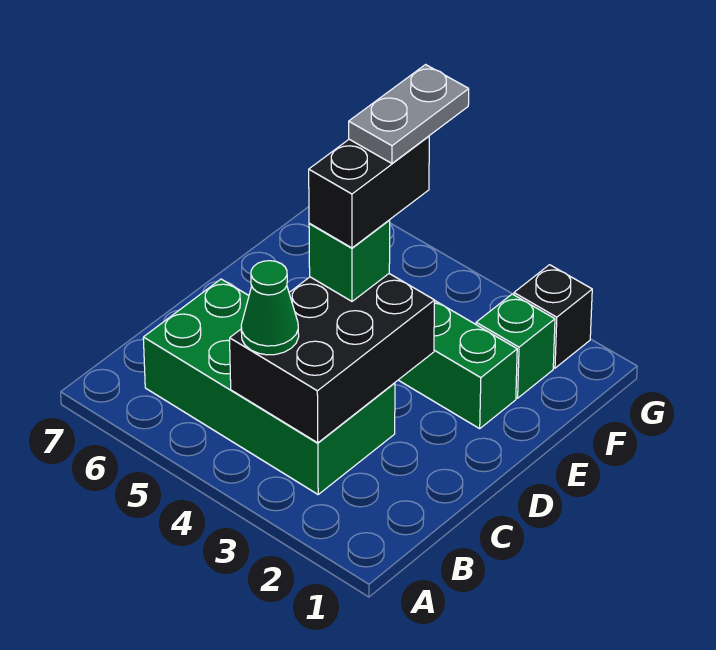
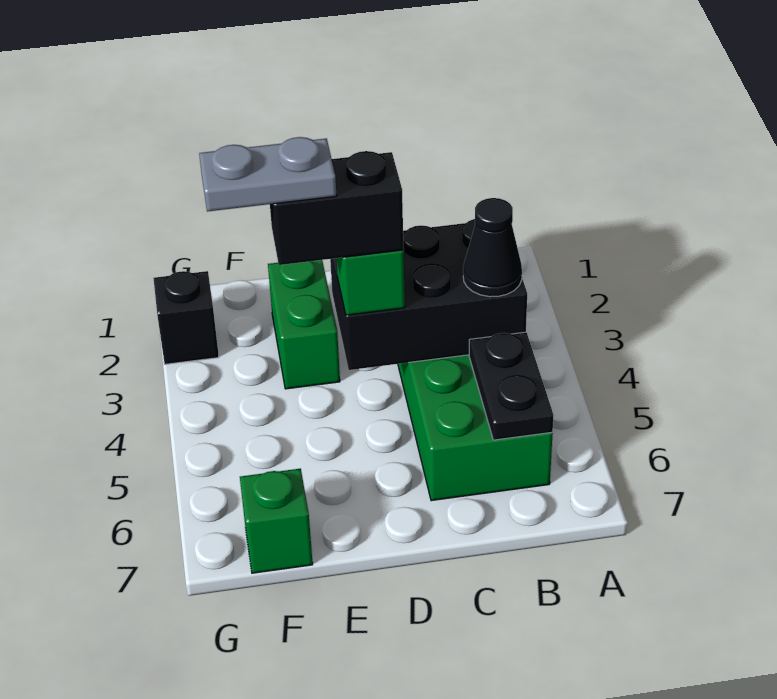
green 1x1 cone [241,261,299,355] -> black 1x1 cone [463,198,522,297]
none -> black 1x2 plate [469,332,554,440]
green 1x1 brick [476,294,555,398] -> green 1x1 brick moved to [240,469,313,573]

